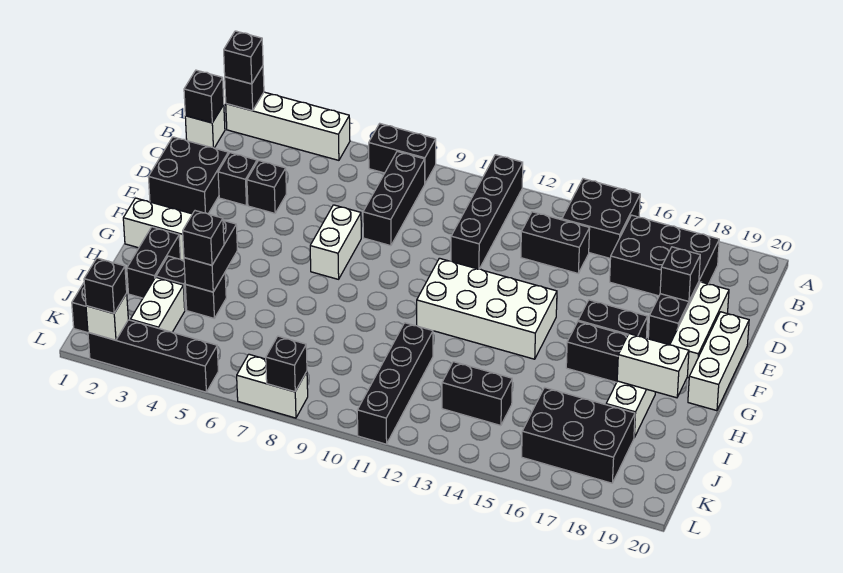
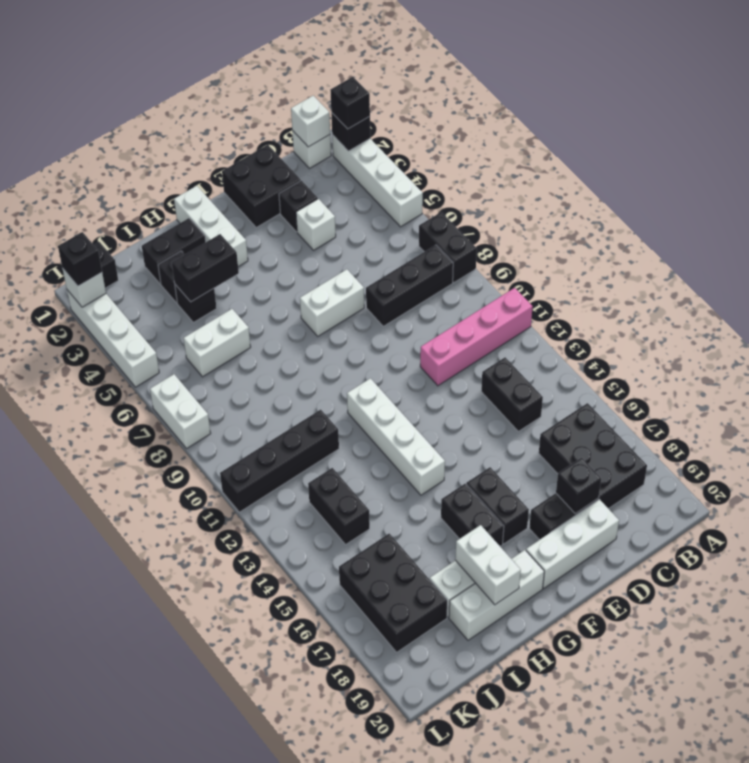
black 1x4 brick [451,155,523,269] -> pink 1x4 brick [420,288,533,386]
black 2x2 brick [562,179,640,259] -> none
black 1x1 brick [184,70,224,123] -> white 1x1 brick [291,96,330,147]
black 1x1 brick [247,161,286,213] -> white 1x1 brick [296,199,336,250]
white 1x3 brick [688,312,749,411] -> white 1x3 brick moved to [449,550,544,640]
white 2x4 brick [417,258,557,359] -> white 1x4 brick [347,378,445,495]
black 1x1 brick [183,211,224,265] -> none
white 1x2 brick [130,277,185,332] -> white 1x2 brick moved to [184,309,251,377]
black 1x4 brick [88,320,218,392] -> white 1x4 brick [67,290,159,387]
black 1x1 brick [266,336,307,392] -> none

